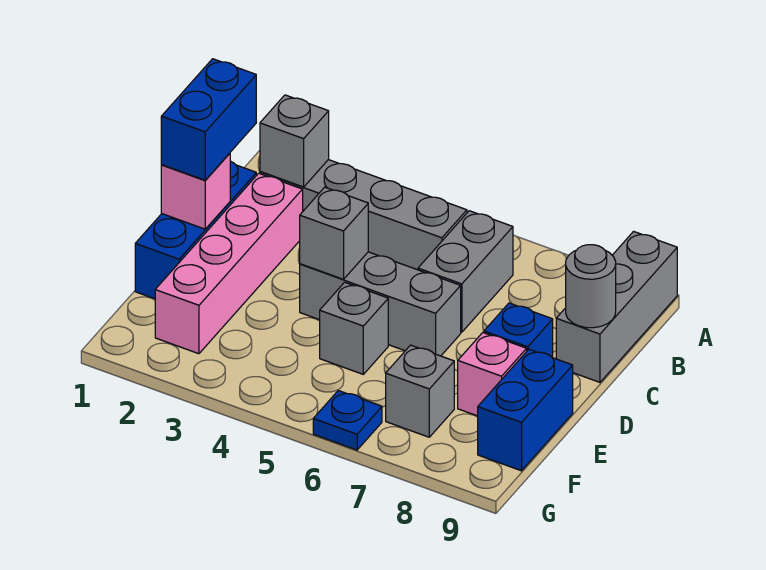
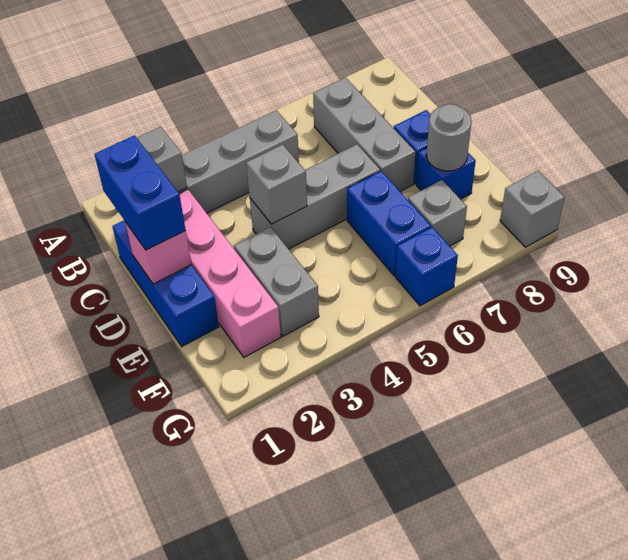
grey 1x3 brick [556,231,677,382] -> grey 1x3 brick moved to [313,78,415,191]
grey 1x2 brick [418,211,513,332] -> grey 1x2 brick moved to [234,227,319,336]
grey 1x1 round brick [566,245,616,328] -> grey 1x1 round brick moved to [426,104,472,171]
grey 1x1 brick [320,282,388,374] -> grey 1x1 brick moved to [500,171,565,247]
pink 1x1 brick [458,333,527,416] -> blue 1x1 brick [416,148,476,199]
blue 1x2 brick [478,349,573,471] -> blue 1x2 brick moved to [347,171,431,276]
blue 1x1 plate [313,391,382,450] -> blue 1x1 brick [396,227,458,306]

